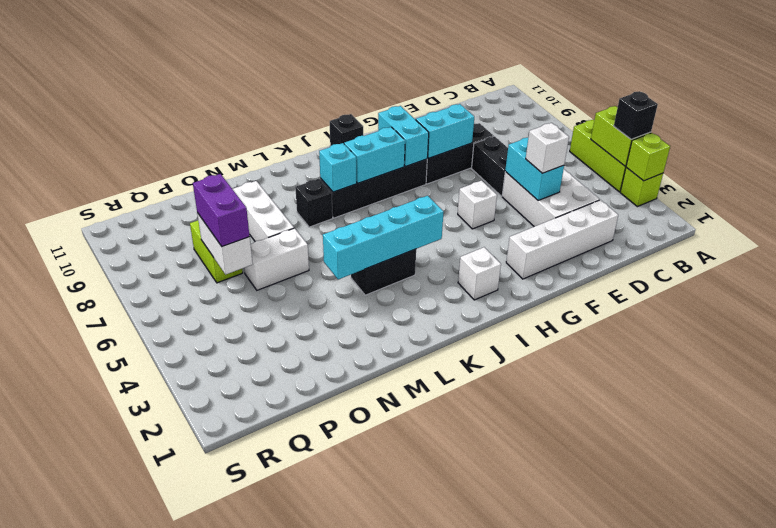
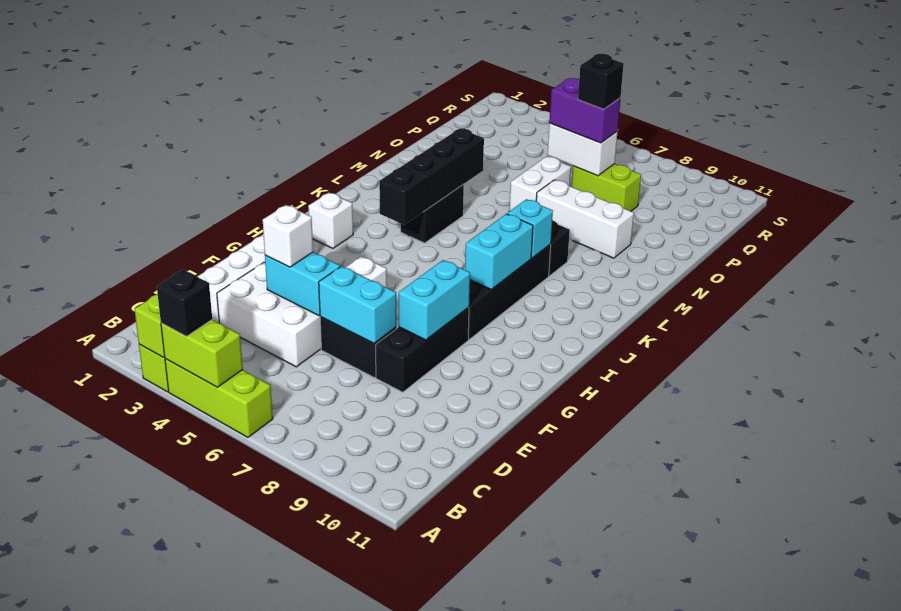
cyan 1x2 brick [378,106,429,167] -> cyan 1x2 brick moved to [319,266,396,343]
black 1x1 brick [330,114,363,146] -> black 1x1 brick moved to [578,54,624,109]
cyan 1x4 brick [323,196,443,279] -> black 1x4 brick [379,128,484,225]

